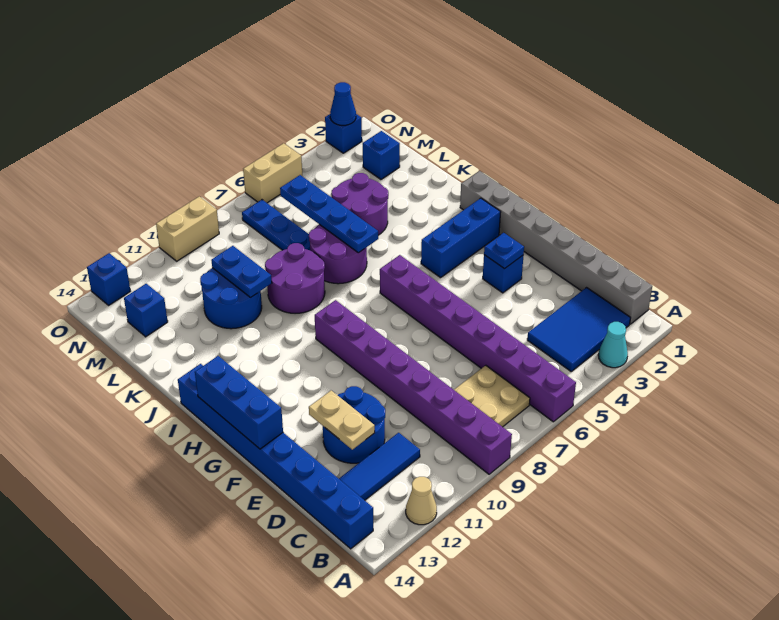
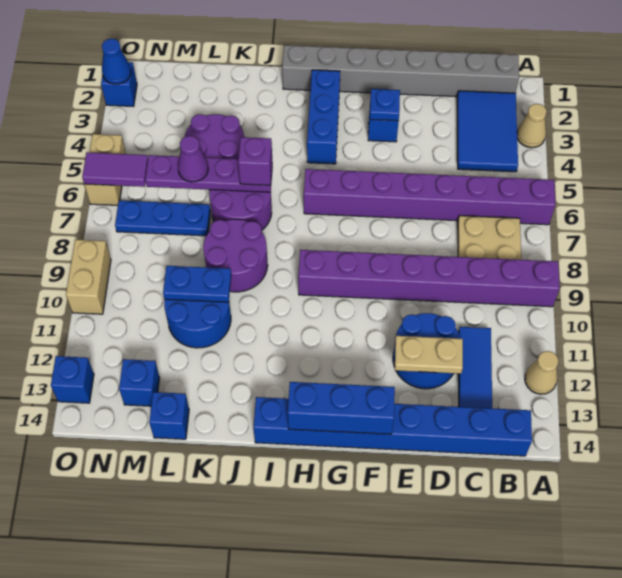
cyan 1x1 cone [598,322,628,368] -> tan 1x1 cone [517,104,547,148]
blue 1x4 plate [280,175,378,253] -> purple 1x4 plate [145,155,273,192]
none -> purple 1x1 brick [238,137,272,185]
none -> purple 1x1 cone [178,136,208,182]
blue 1x1 brick [363,131,400,179] -> blue 1x1 brick moved to [149,392,189,439]
none -> purple 1x2 tile [82,152,148,187]

